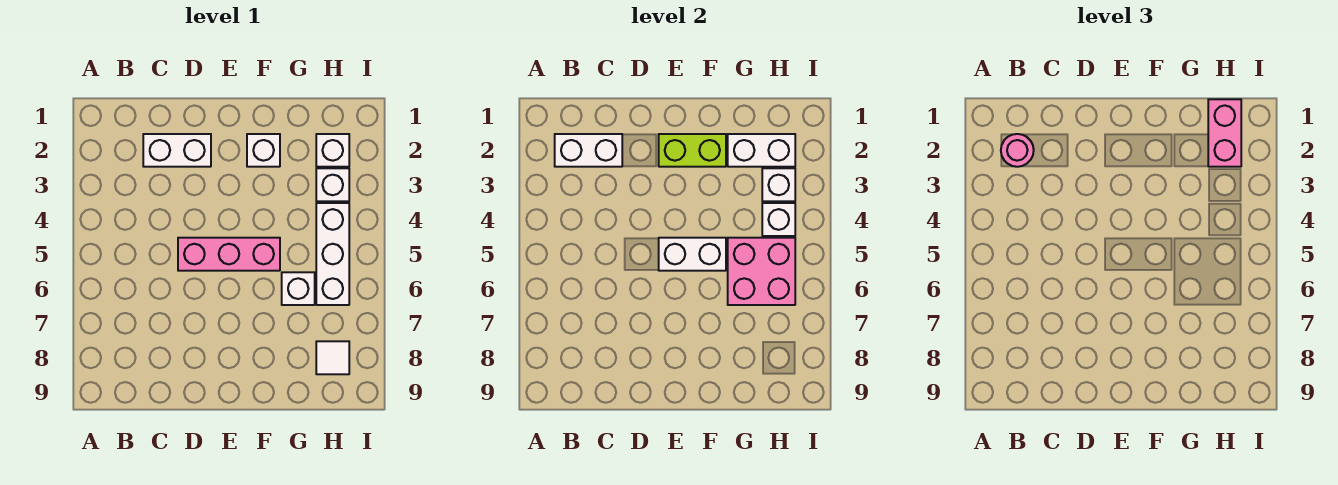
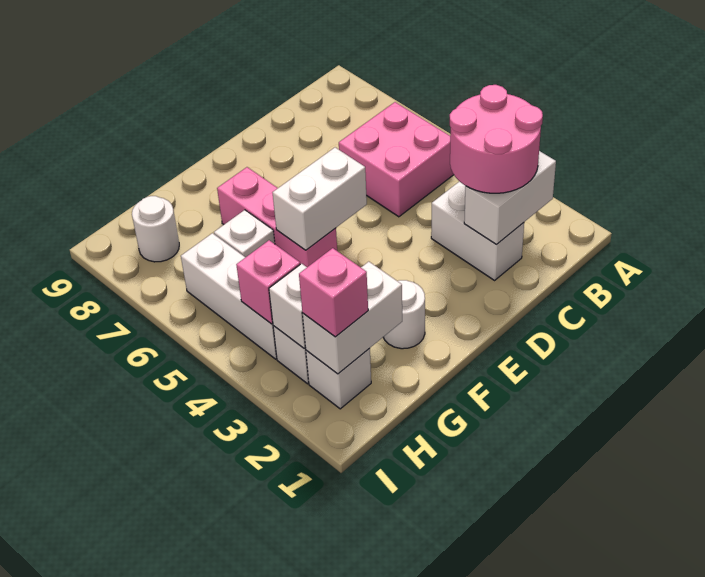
pink 1x1 round brick [1001,134,1034,167] -> pink 2x2 round brick [450,85,543,193]
white 1x2 brick [143,134,211,167] -> white 1x2 brick turned to [431,181,524,280]
pink 1x3 brick [178,238,280,271] -> pink 1x3 brick turned to [217,167,337,267]
lime 1x2 brick [659,134,726,167] -> none
white 1x1 brick [247,134,280,167] -> white 1x1 round brick [384,280,425,349]
pink 2x2 brick [728,238,795,305] -> pink 2x2 brick moved to [339,102,454,217]
pink 1x2 brick [1208,99,1241,167] -> pink 1x1 brick [299,248,368,337]
white 1x1 brick [762,203,795,236] -> pink 1x1 brick [236,240,300,324]
white 1x1 tile [316,341,349,374] -> white 1x1 round brick [132,196,179,262]

